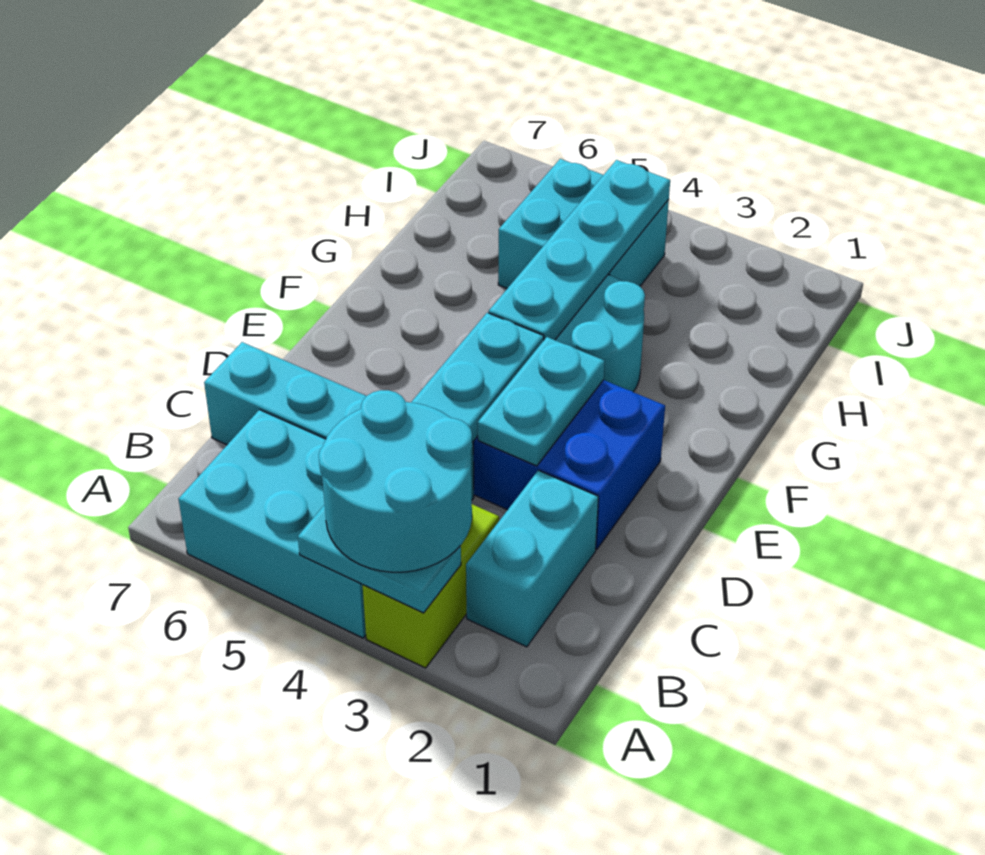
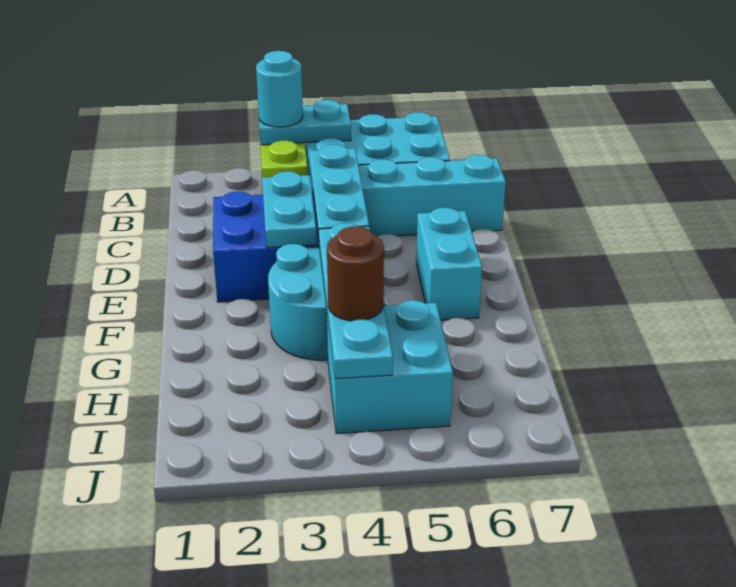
cyan 2x2 round brick [319,390,472,572] -> cyan 1x1 round brick [256,51,303,127]
cyan 1x2 brick [466,470,598,647] -> cyan 1x2 brick moved to [416,208,482,320]
none -> brown 1x1 round brick [327,226,384,321]

